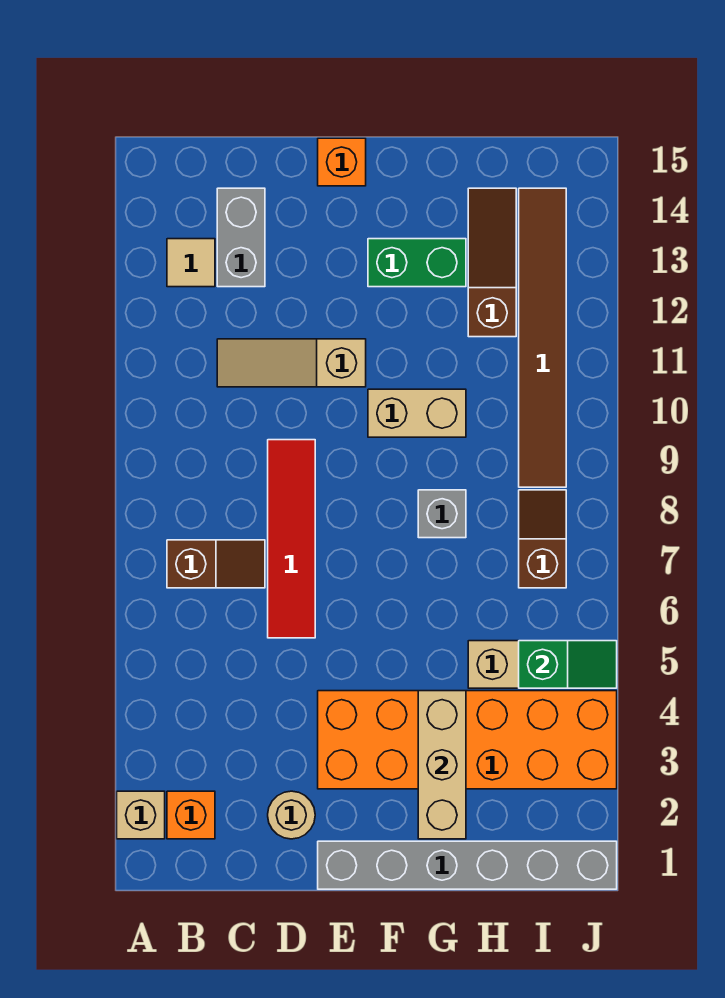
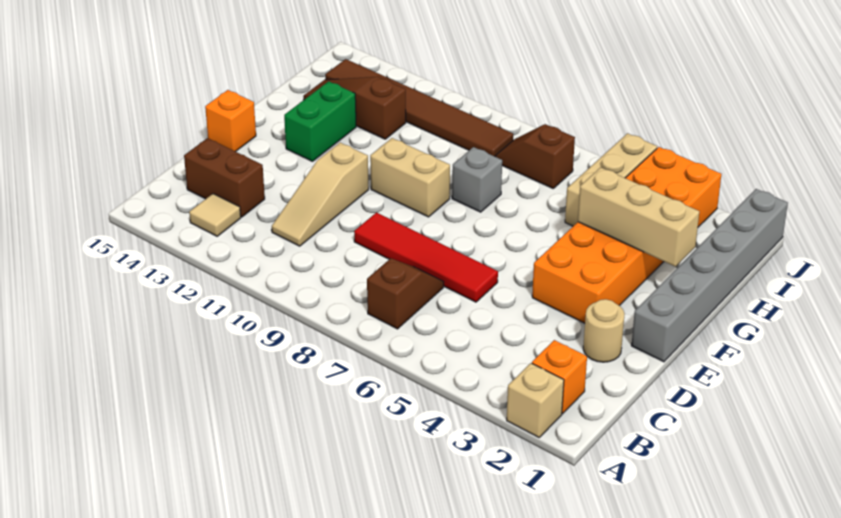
grey 1x2 brick [217,188,265,287] -> brown 1x2 brick [184,138,265,217]
tan 1x2 brick [368,389,466,437] -> tan 1x2 brick turned to [370,138,450,217]
green 1x2 slope [519,641,617,688] -> none

